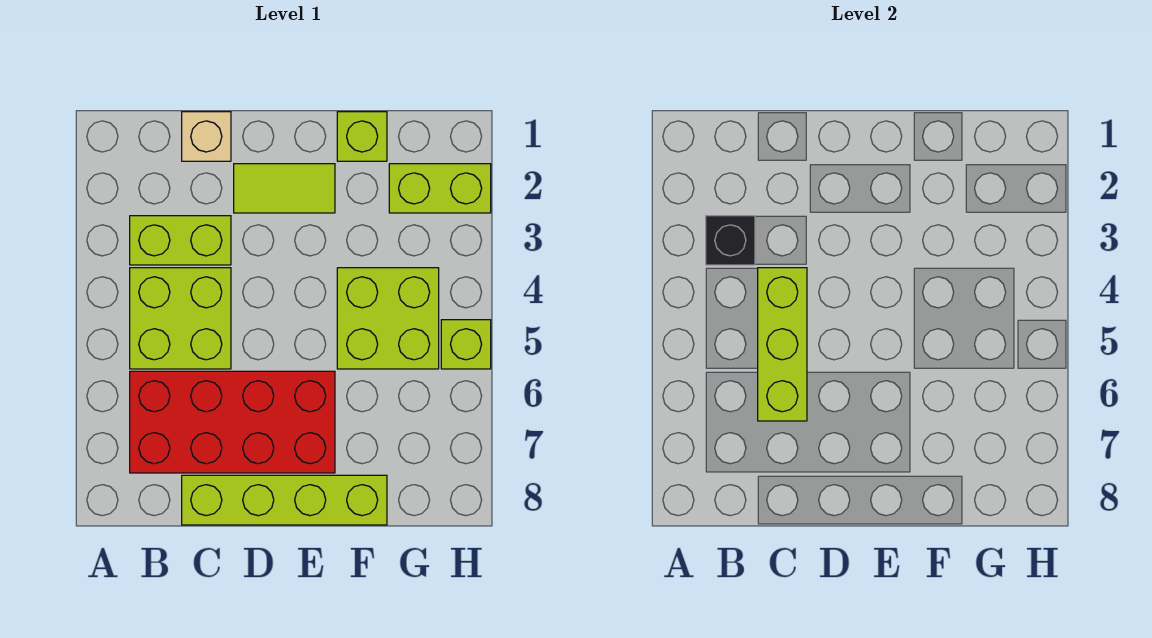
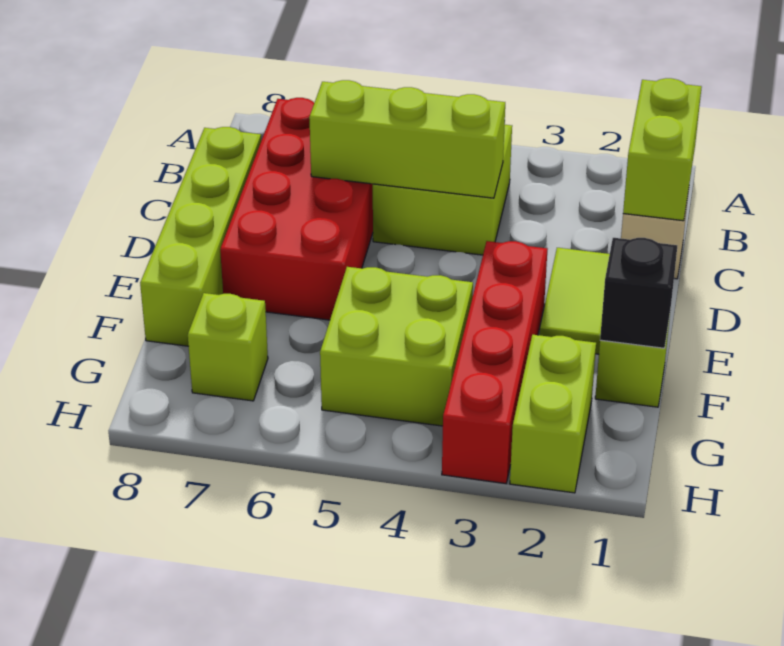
lime 1x2 brick [130,216,231,265] -> lime 1x2 brick moved to [623,78,702,221]
black 1x1 brick [706,216,755,265] -> black 1x1 brick moved to [600,238,677,348]
none -> red 1x4 brick [442,241,547,483]
lime 1x1 brick [441,320,491,369] -> lime 1x1 brick moved to [188,293,268,401]

